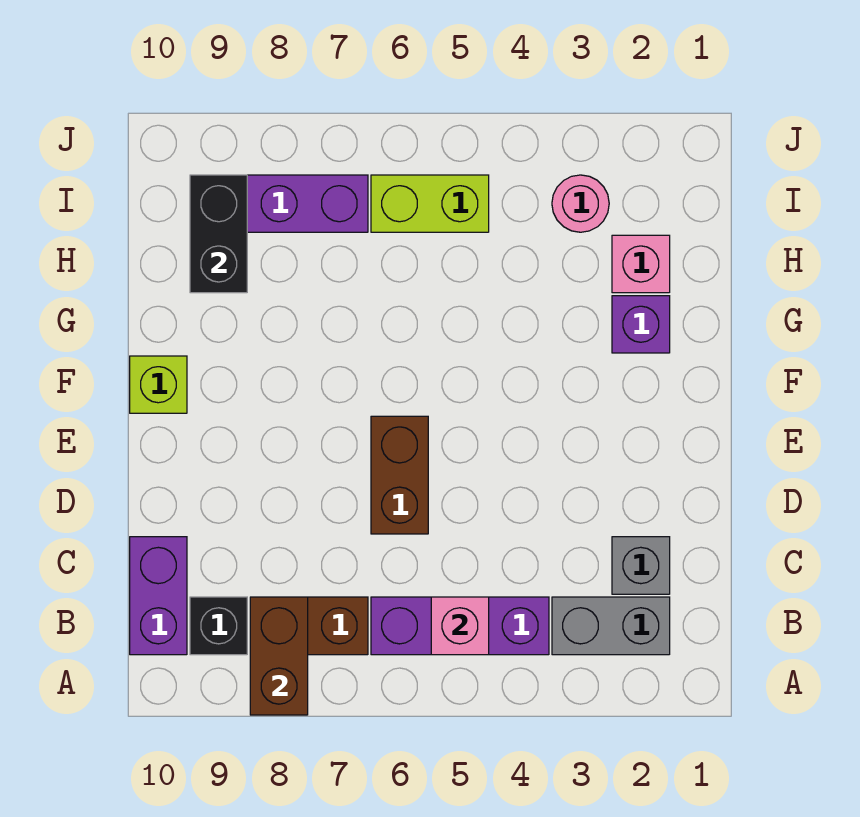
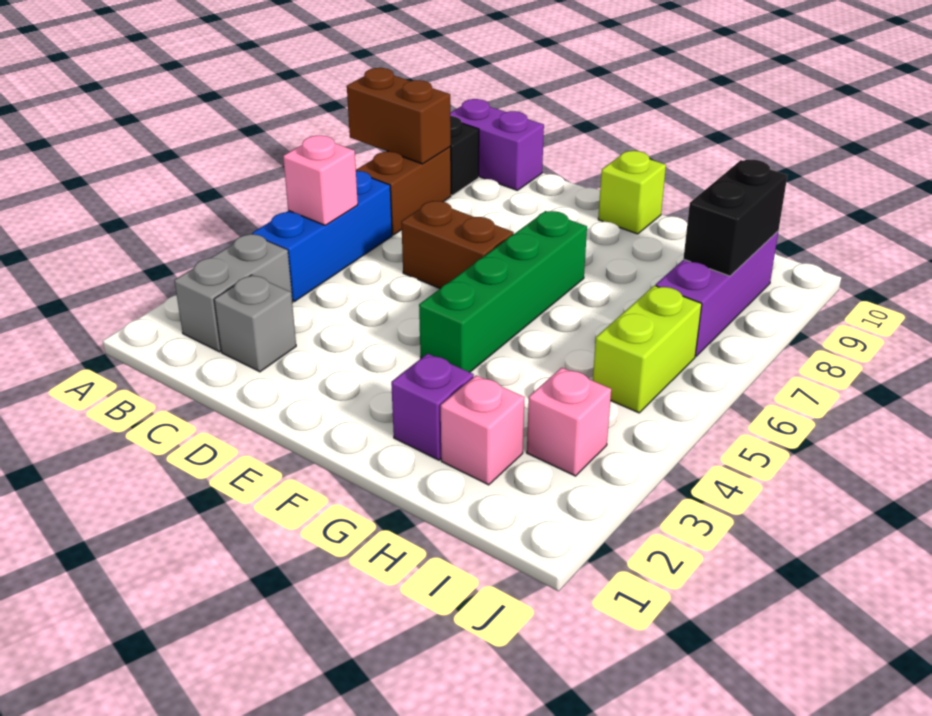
purple 1x3 brick [371,597,549,655] -> blue 1x3 brick [252,171,392,302]
none -> green 1x4 brick [419,211,587,372]
black 1x2 brick [190,175,247,293] -> black 1x2 brick turned to [683,160,787,276]
pink 1x1 round brick [552,175,609,232] -> pink 1x1 brick [527,368,611,476]

